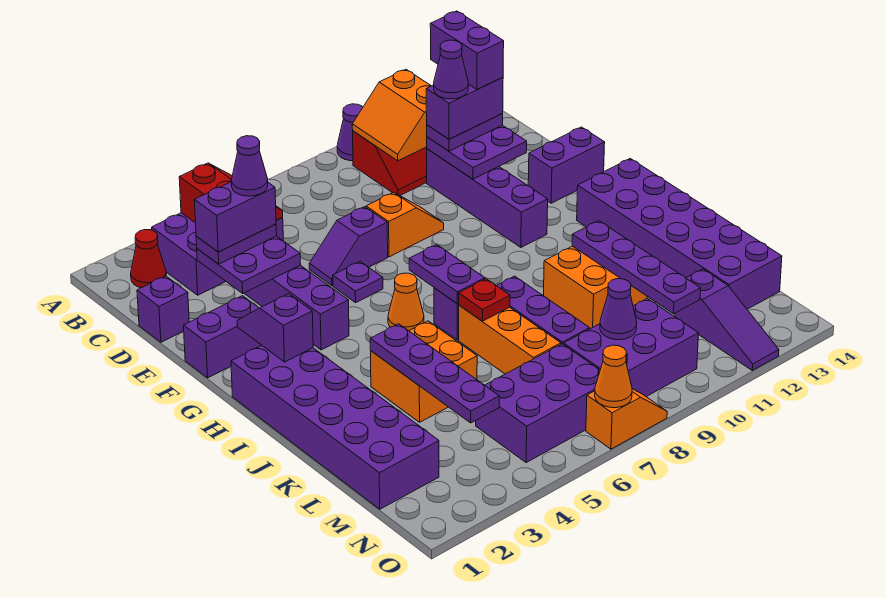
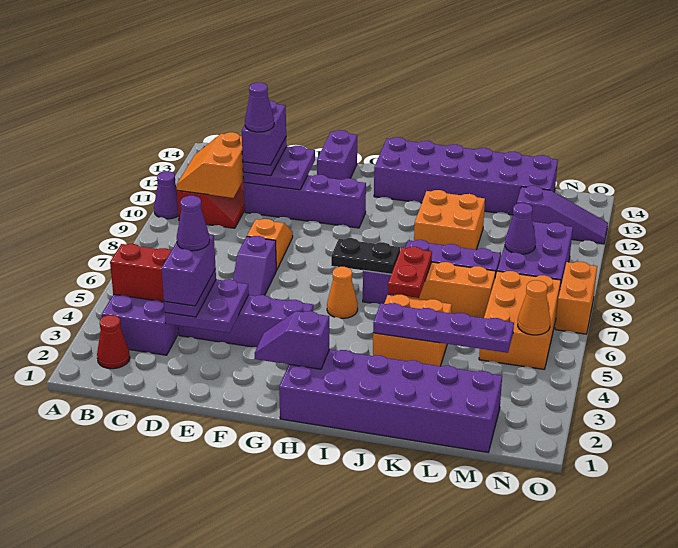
orange 2x2 slope [352,70,431,161] -> orange 2x2 slope turned to [176,132,244,198]
purple 1x2 brick [430,11,504,89] -> none
purple 1x1 brick [137,276,189,342] -> none
purple 1x2 brick [184,296,261,378] -> none
purple 1x1 plate [333,262,383,303] -> none
purple 1x2 plate [409,245,485,304] -> black 1x2 plate [331,238,400,274]
red 1x1 plate [458,279,510,321] -> red 1x2 plate [388,247,432,298]
purple 1x4 plate [572,221,701,314] -> none
purple 2x3 brick [476,344,600,463] -> orange 2x3 brick [479,271,561,369]
orange 1x2 slope [586,389,667,449] -> orange 1x2 brick [555,262,597,334]
orange 1x1 cone [595,345,632,408] -> orange 1x1 cone moved to [518,280,550,335]

